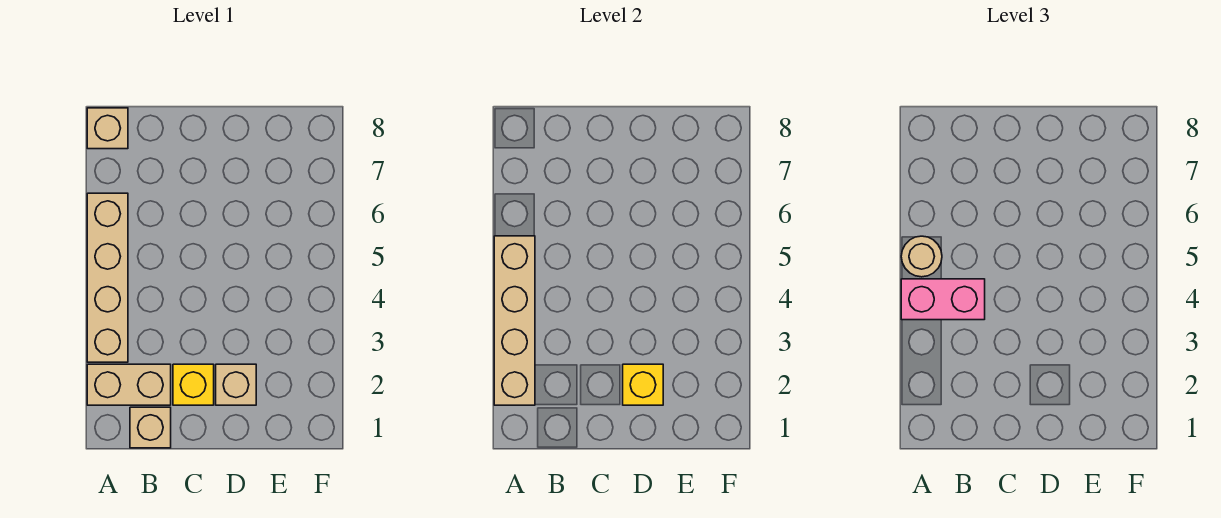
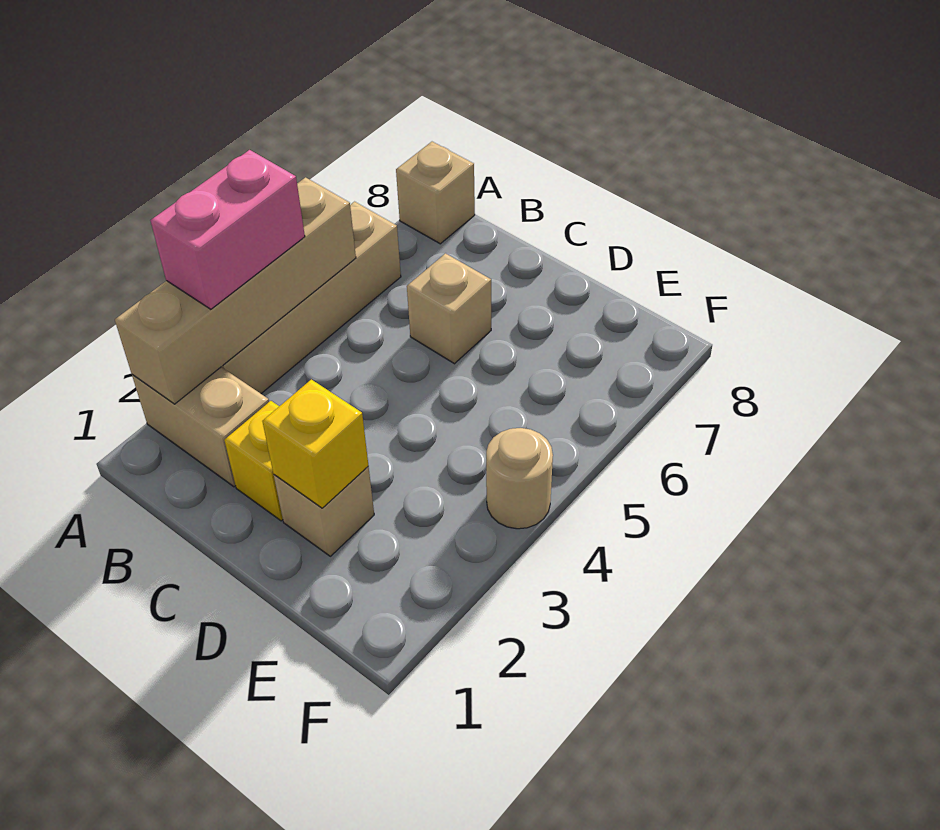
pink 1x2 brick [901,279,985,320] -> pink 1x2 brick turned to [151,150,305,309]
tan 1x1 round brick [901,236,942,277] -> tan 1x1 round brick moved to [486,428,553,529]
tan 1x1 brick [130,407,171,448] -> tan 1x1 brick moved to [407,253,491,364]

